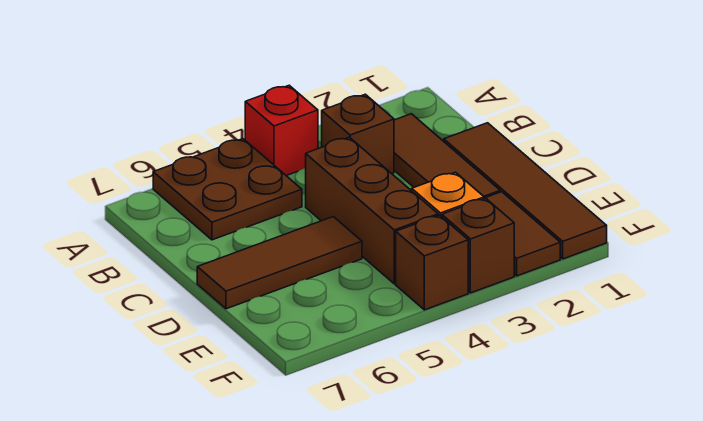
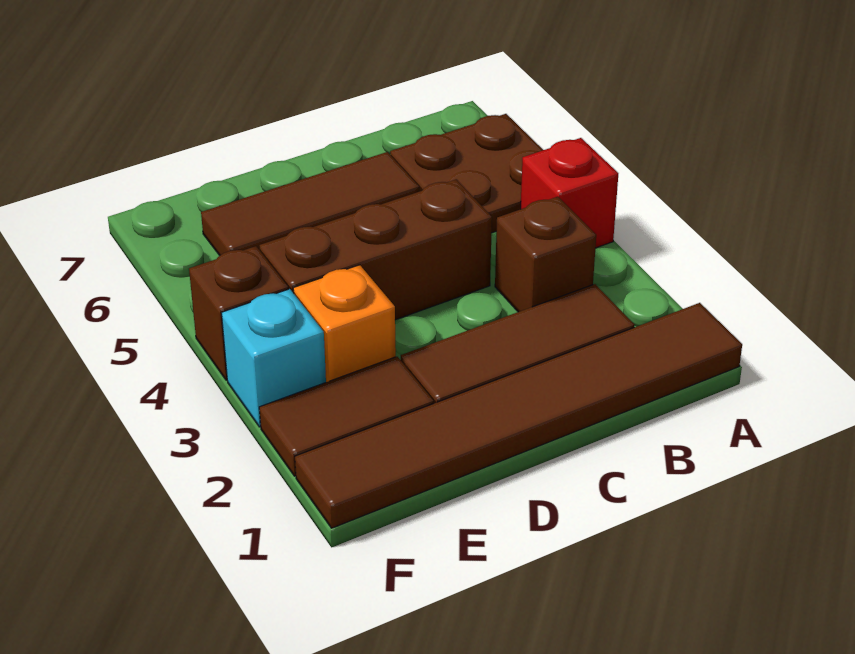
brown 1x4 tile [444,123,607,259] -> brown 1x6 tile [295,303,742,528]
brown 1x3 tile [197,217,362,309] -> brown 1x3 tile turned to [201,152,419,256]
brown 1x1 brick [442,198,514,293] -> cyan 1x1 brick [222,289,326,427]

